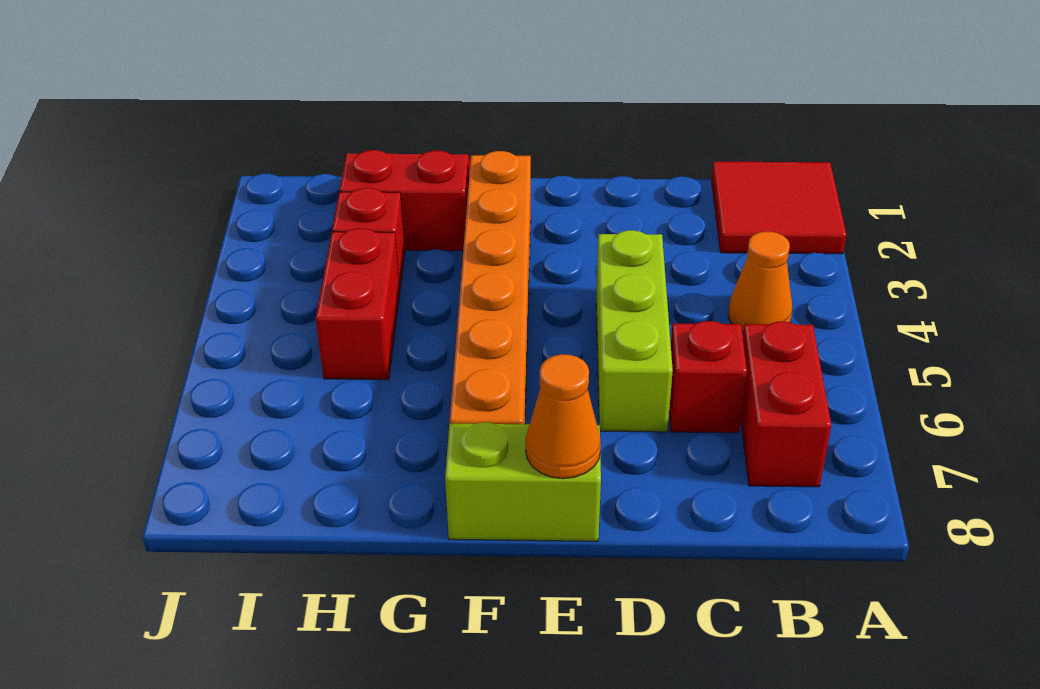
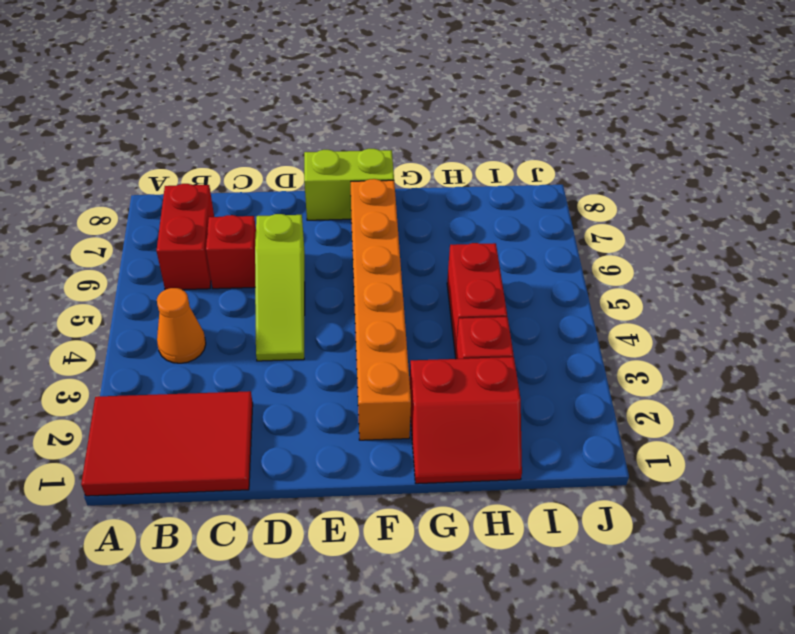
red 2x2 tile [712,161,846,254] -> red 2x3 tile [81,391,253,496]
lime 1x3 brick [596,230,673,432] -> lime 1x3 slope [255,214,305,361]
orange 1x1 cone [526,354,601,479] -> none

